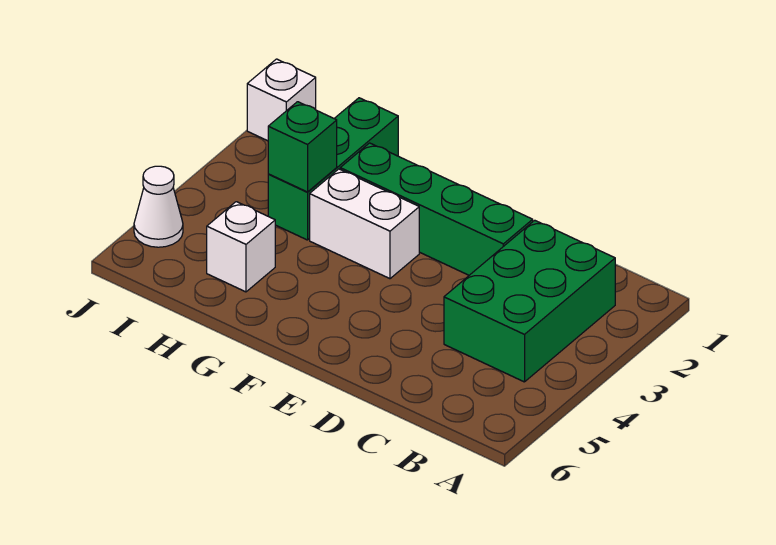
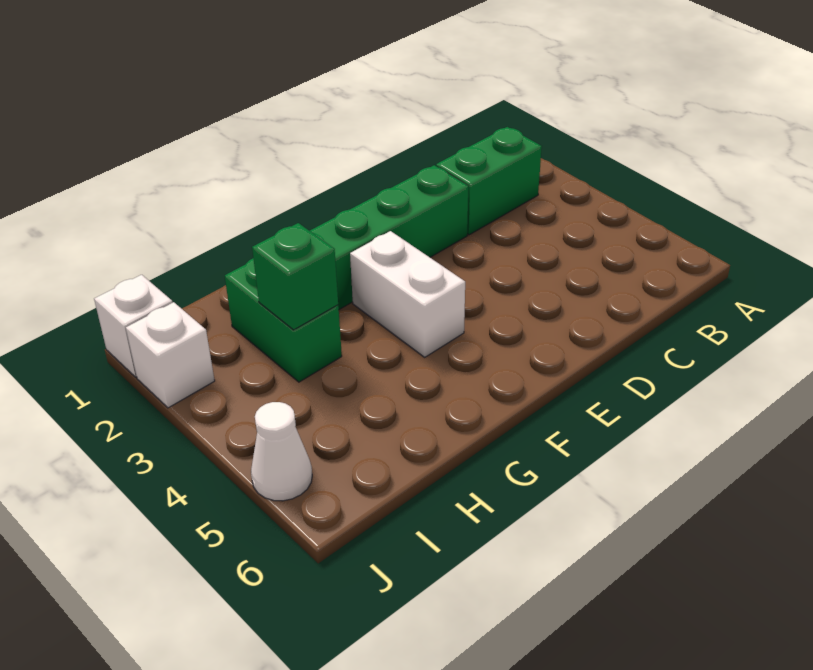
green 2x3 brick [444,220,615,382] -> green 1x2 brick [436,127,542,235]
white 1x2 brick [310,169,419,279] -> white 1x2 brick turned to [350,231,465,357]
green 1x3 brick [268,98,398,240] -> green 1x2 brick [225,259,342,382]
white 1x1 brick [207,202,275,292] -> white 1x1 brick moved to [126,302,215,408]

